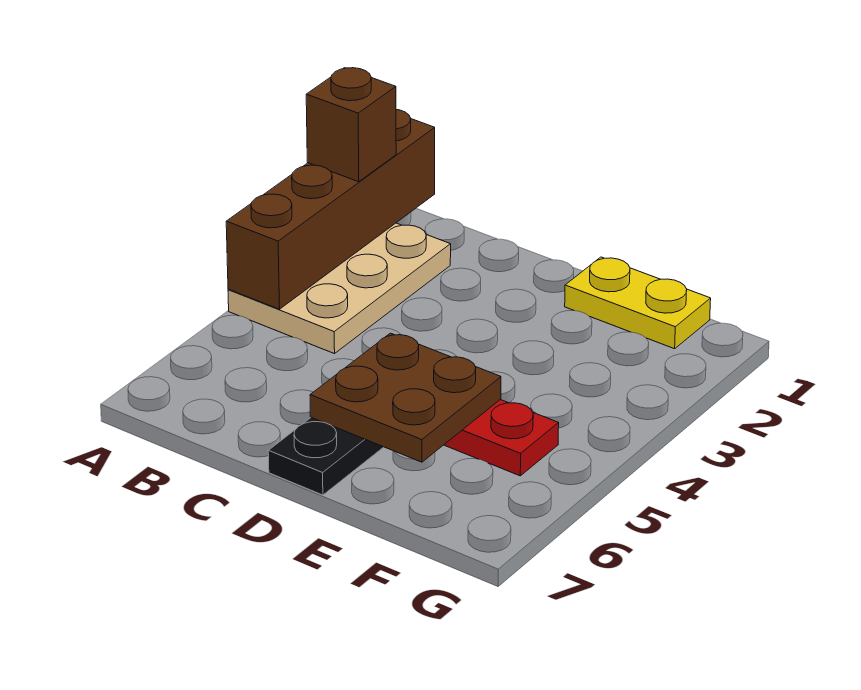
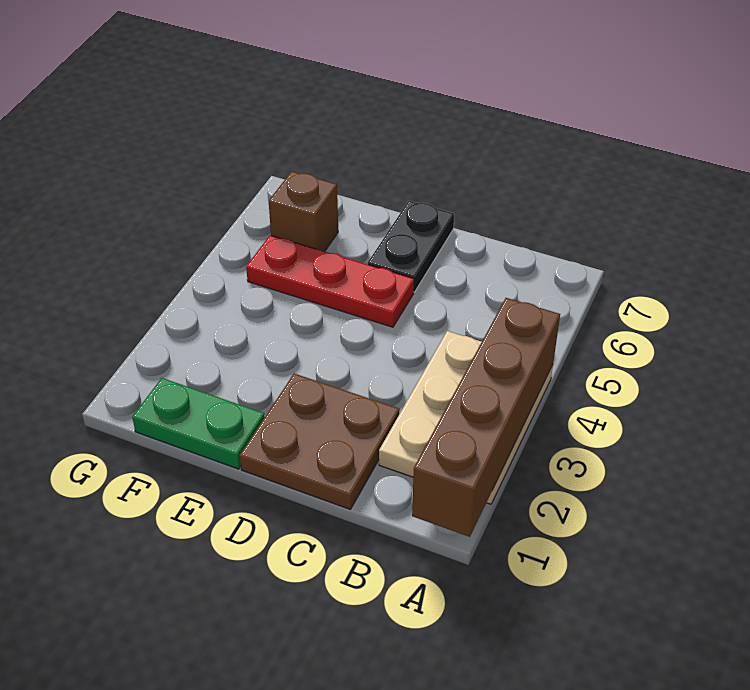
brown 1x1 brick [306,68,396,182] -> brown 1x1 brick moved to [269,171,338,252]
brown 2x2 plate [310,333,501,462] -> brown 2x2 plate moved to [240,374,400,509]
yellow 1x2 plate [565,257,711,349] -> green 1x2 plate [132,378,265,469]

